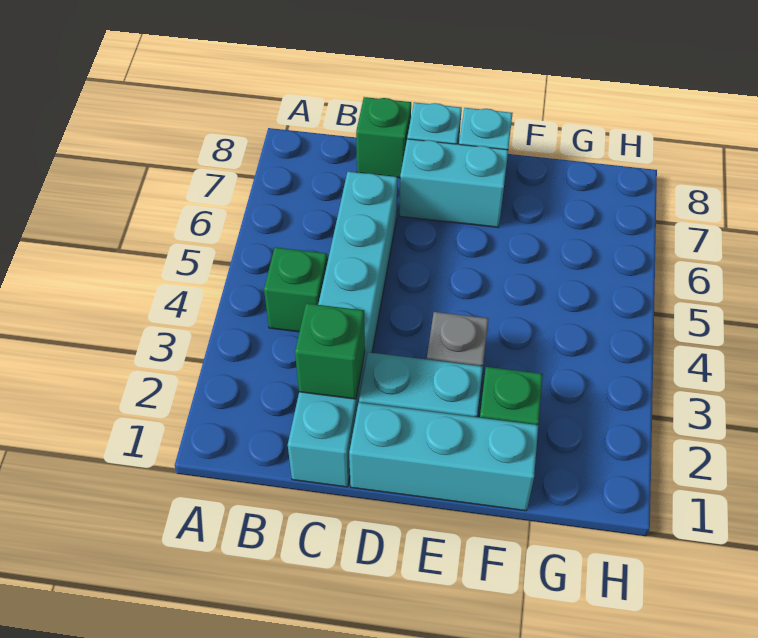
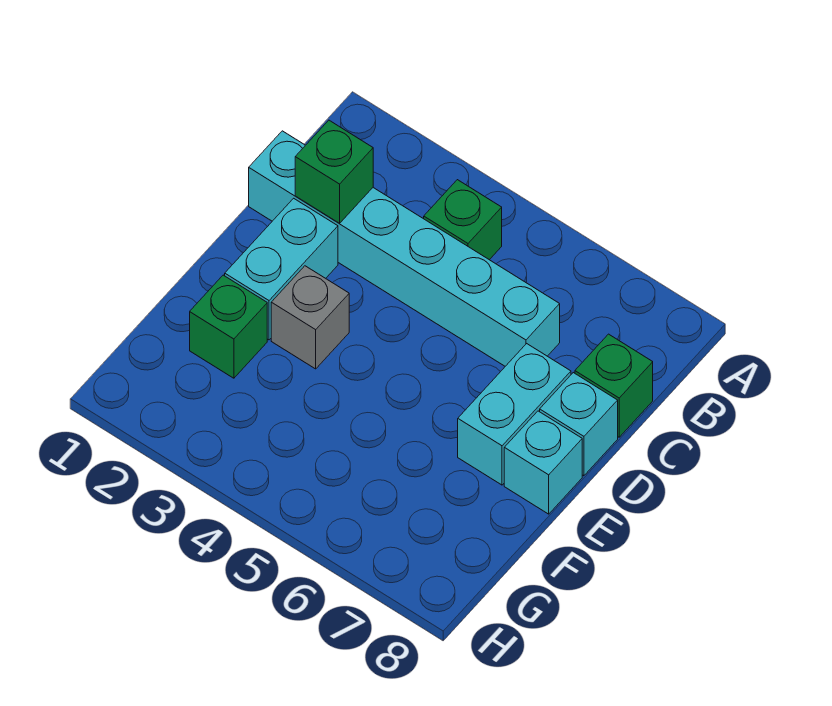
cyan 1x3 brick [349,402,538,511] -> none

